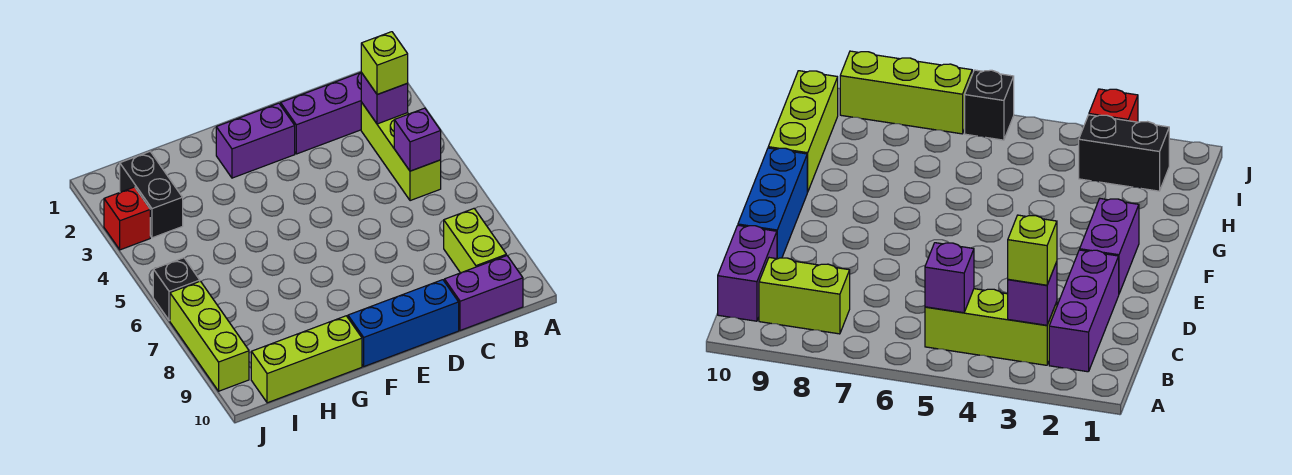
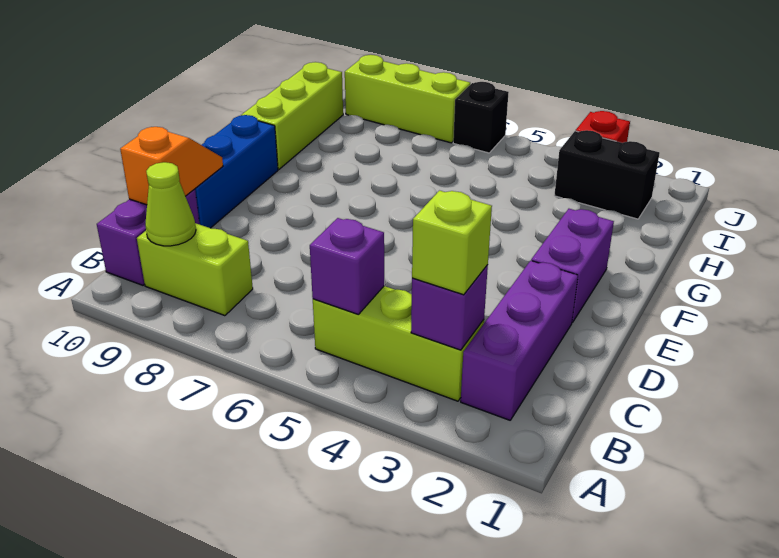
none -> lime 1x1 cone [145,162,196,246]
none -> orange 1x2 slope [120,127,223,205]

